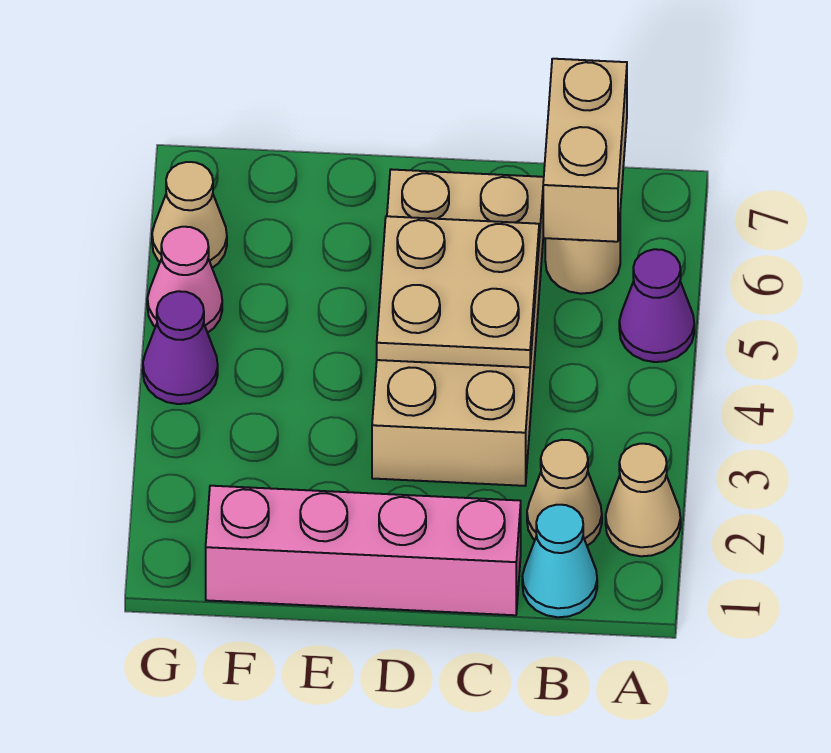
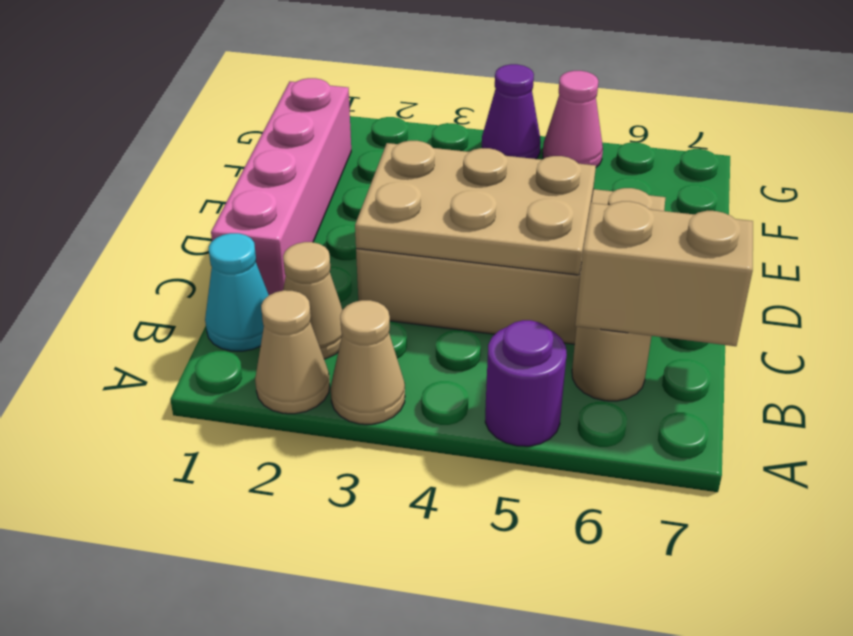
purple 1x1 cone [619,249,694,362] -> purple 1x1 round brick [485,320,567,446]
tan 2x2 plate [377,216,539,367] -> tan 2x3 plate [355,141,596,275]
tan 1x1 cone [152,162,227,268] -> tan 1x1 cone moved to [331,300,405,424]

